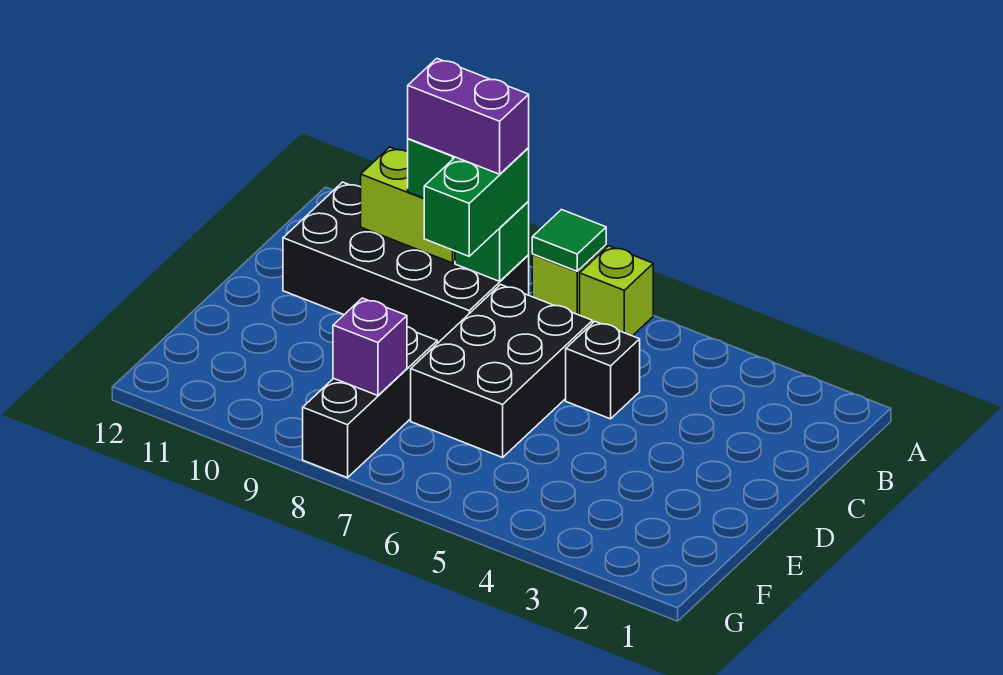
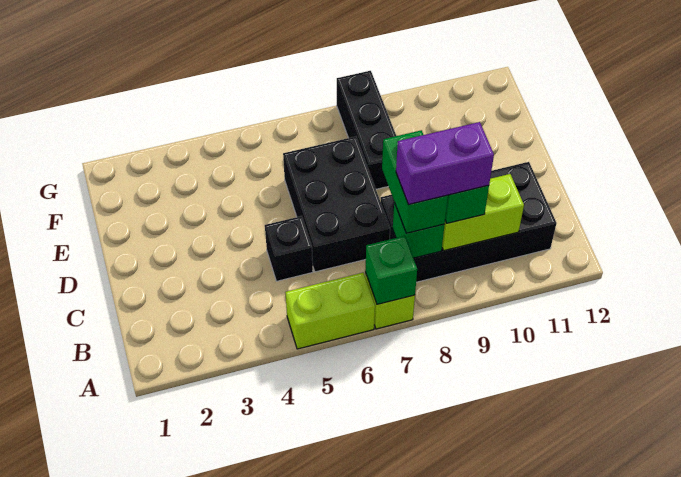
lime 1x1 brick [580,246,653,336] -> lime 1x2 brick [285,273,375,349]
green 1x1 tile [532,210,606,271] -> green 1x1 brick [365,236,417,304]
purple 1x1 brick [333,298,407,396] -> none

